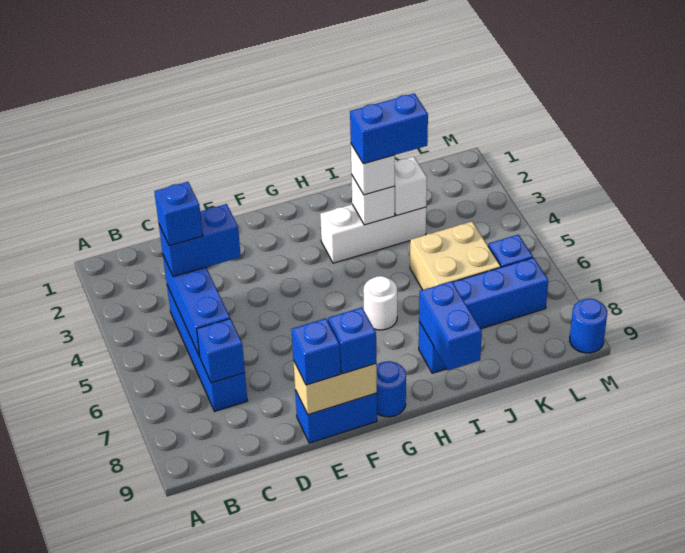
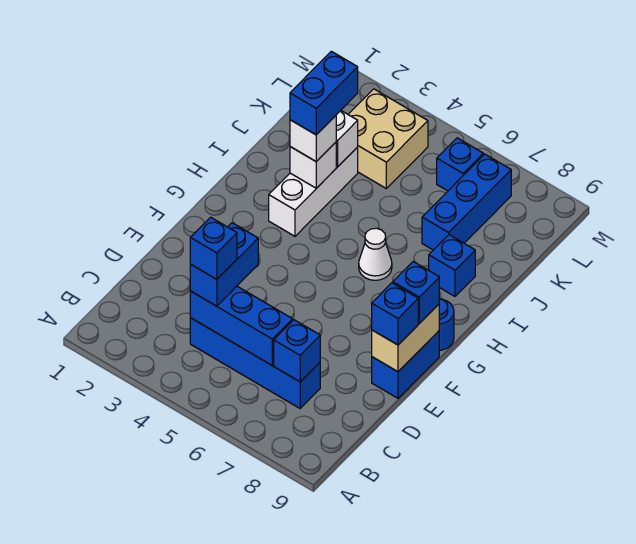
white 1x1 round brick [363,276,397,330] -> white 1x1 cone [359,228,392,280]
blue 1x2 brick [419,281,482,370] -> none
tan 2x2 brick [410,222,501,290] -> tan 2x2 brick moved to [348,89,428,188]
blue 1x1 round brick [570,299,607,353] -> none

